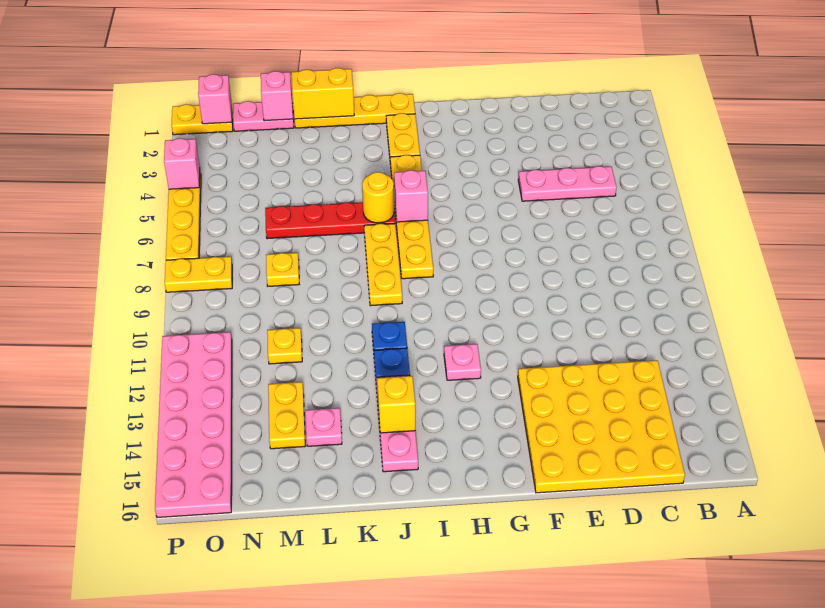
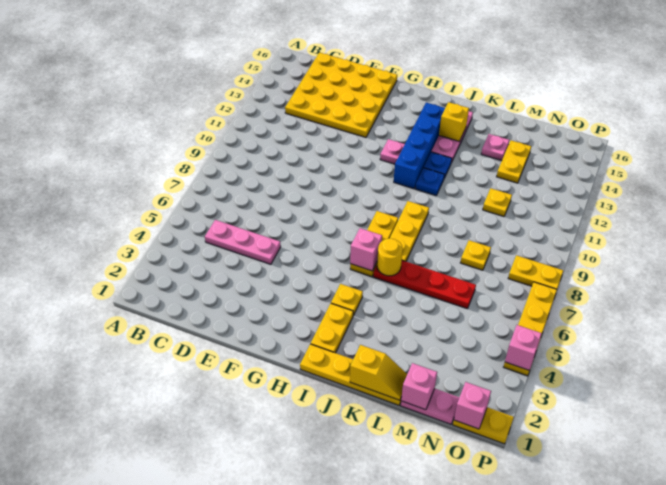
none -> blue 1x4 brick [394,103,445,189]
yellow 1x2 brick [292,68,354,119] -> yellow 1x2 slope [350,345,407,400]
pink 2x6 plate [155,332,232,517] -> none

